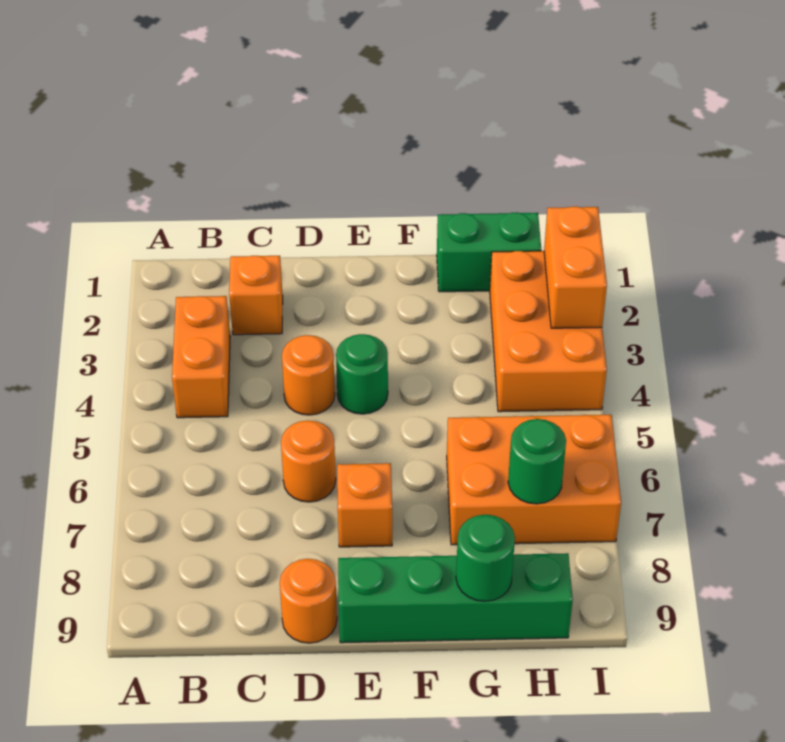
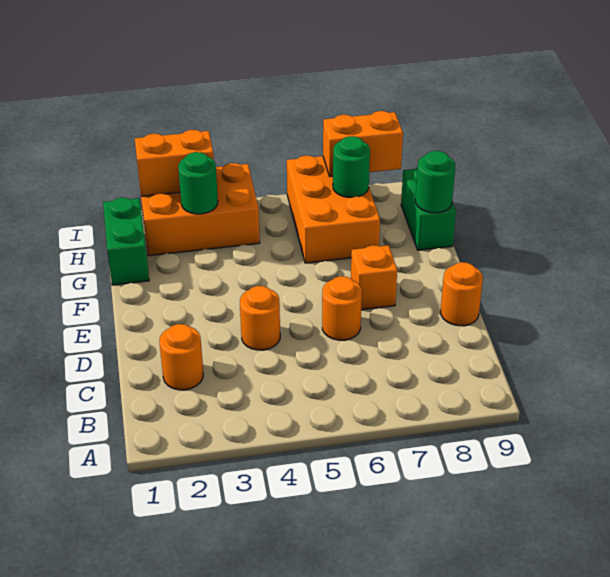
orange 1x2 brick [172,296,230,418] -> orange 1x2 brick moved to [323,111,403,176]
orange 1x1 brick [229,256,283,335] -> orange 1x1 round brick [159,324,203,390]
green 1x1 round brick [336,334,388,414] -> green 1x1 round brick moved to [178,152,218,214]
green 1x4 brick [338,553,573,643] -> green 1x2 brick [401,167,456,250]

